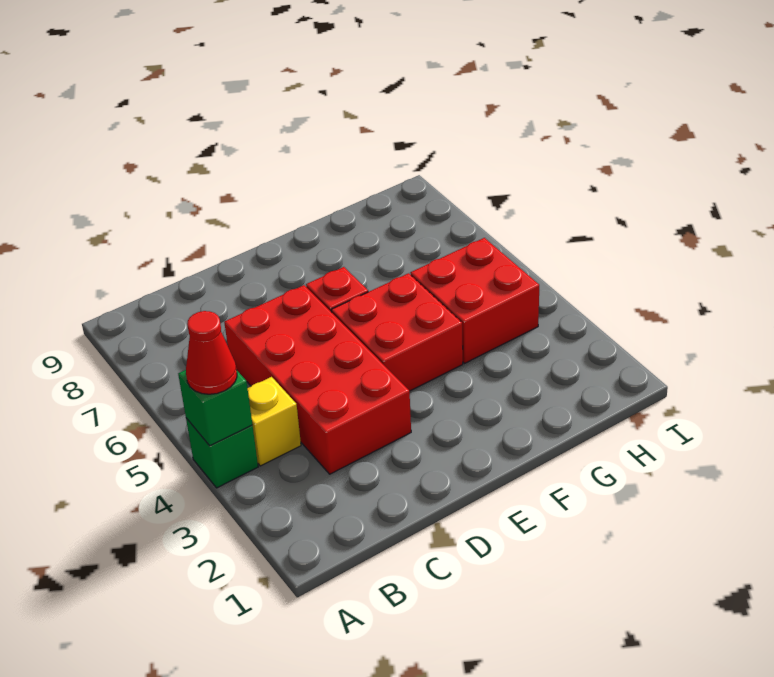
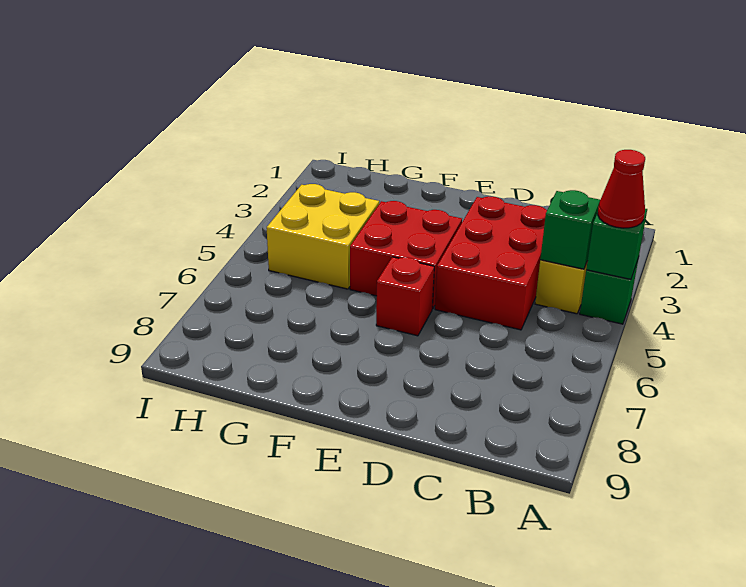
none -> green 1x1 brick [540,190,600,269]
red 2x4 brick [224,285,411,474] -> red 2x3 brick [435,196,547,330]
red 2x2 brick [411,238,539,363] -> yellow 2x2 brick [267,184,379,289]

